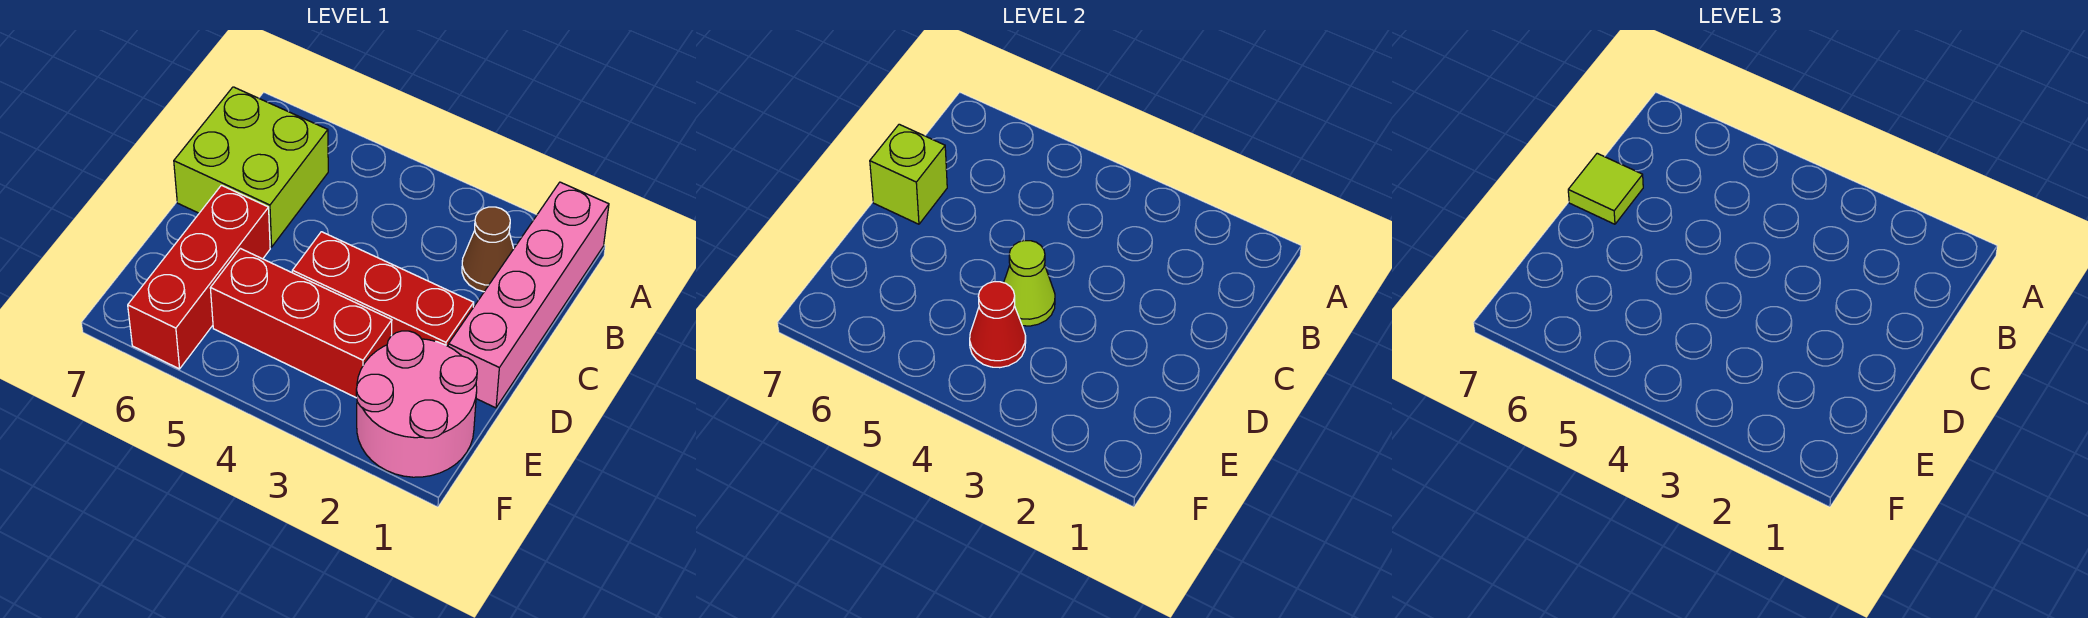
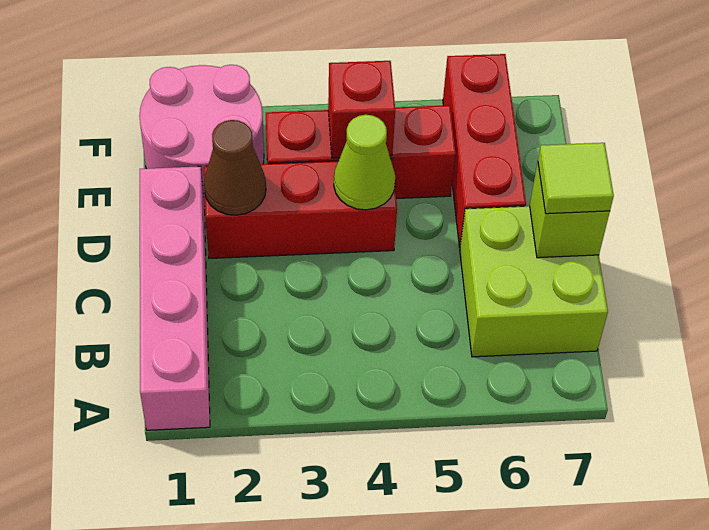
brown 1x1 cone [462,207,514,292] -> brown 1x1 cone moved to [204,120,266,215]
red 1x1 cone [970,282,1026,368] -> red 1x1 brick [328,61,395,158]

